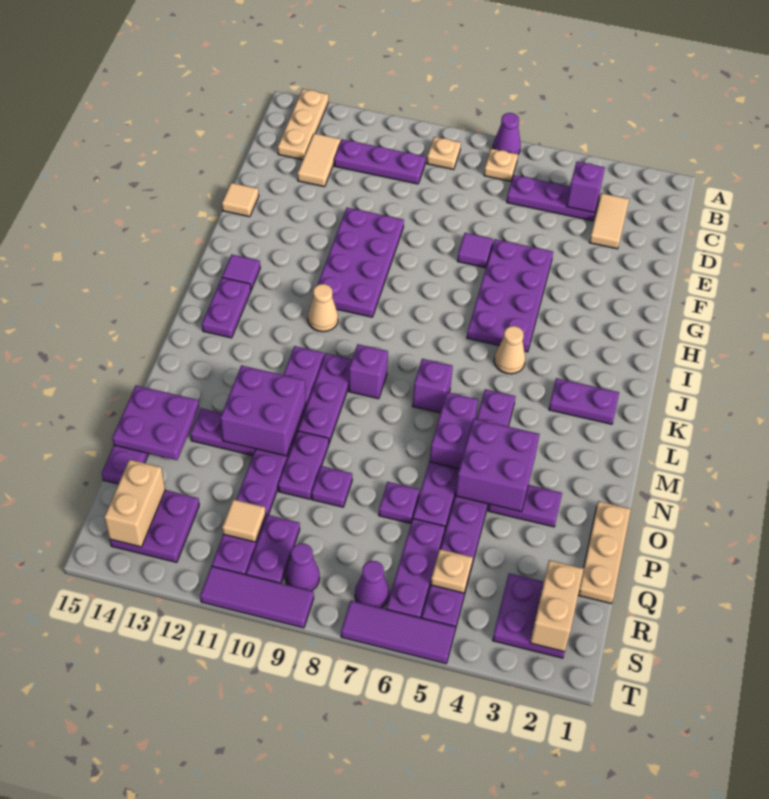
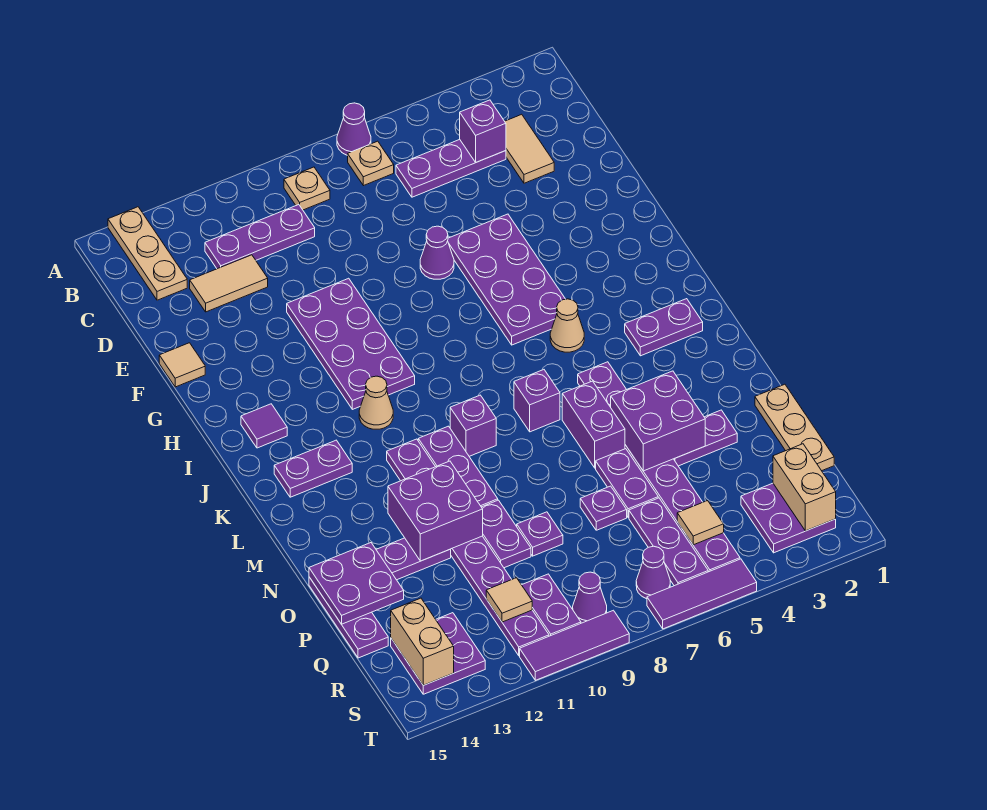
tan 1x2 tile [297,133,341,187] -> tan 1x2 tile turned to [190,255,268,312]
purple 1x1 tile [457,233,493,268] -> purple 1x1 cone [420,226,454,279]
purple 1x2 plate [202,278,251,338] -> purple 1x2 plate turned to [274,440,352,497]
tan 1x1 plate [431,549,473,593] -> tan 1x1 tile [677,501,724,545]

